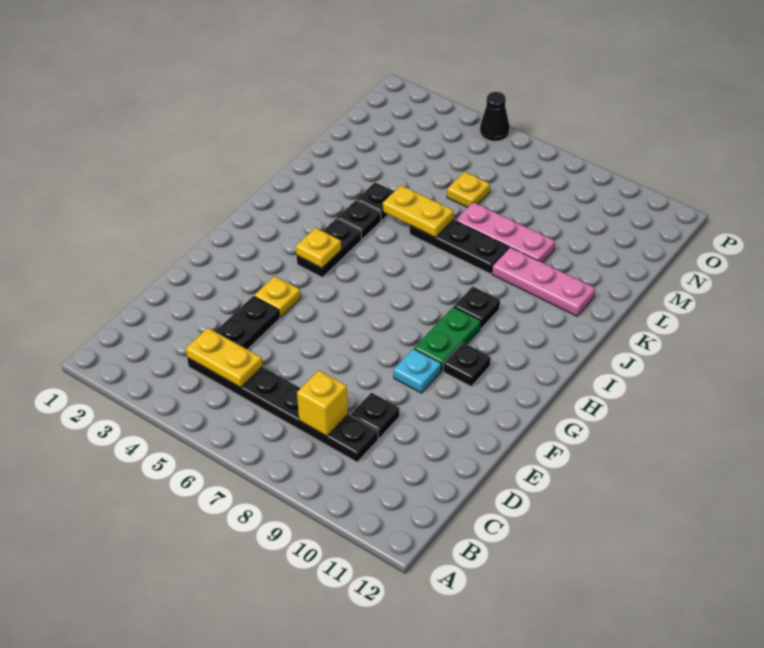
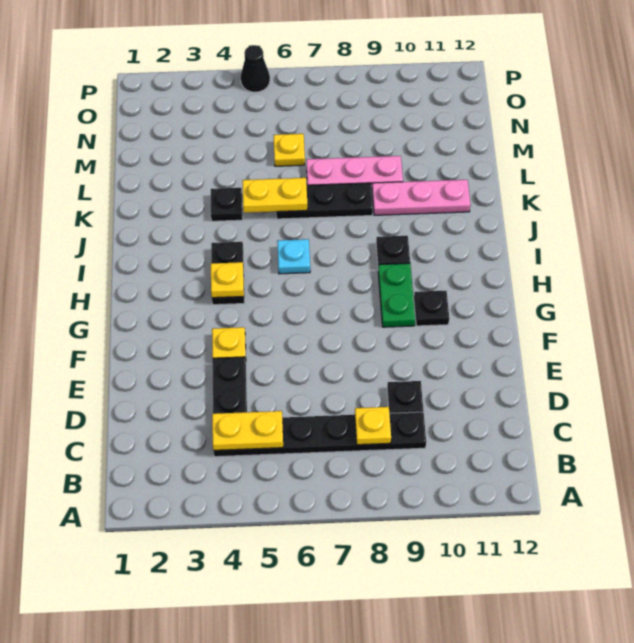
yellow 1x1 brick [297,370,348,436] -> yellow 1x1 plate [355,407,391,445]
cyan 1x1 plate [394,349,441,393] -> cyan 1x1 plate moved to [277,239,310,274]
black 1x1 plate [337,200,381,239] -> none

